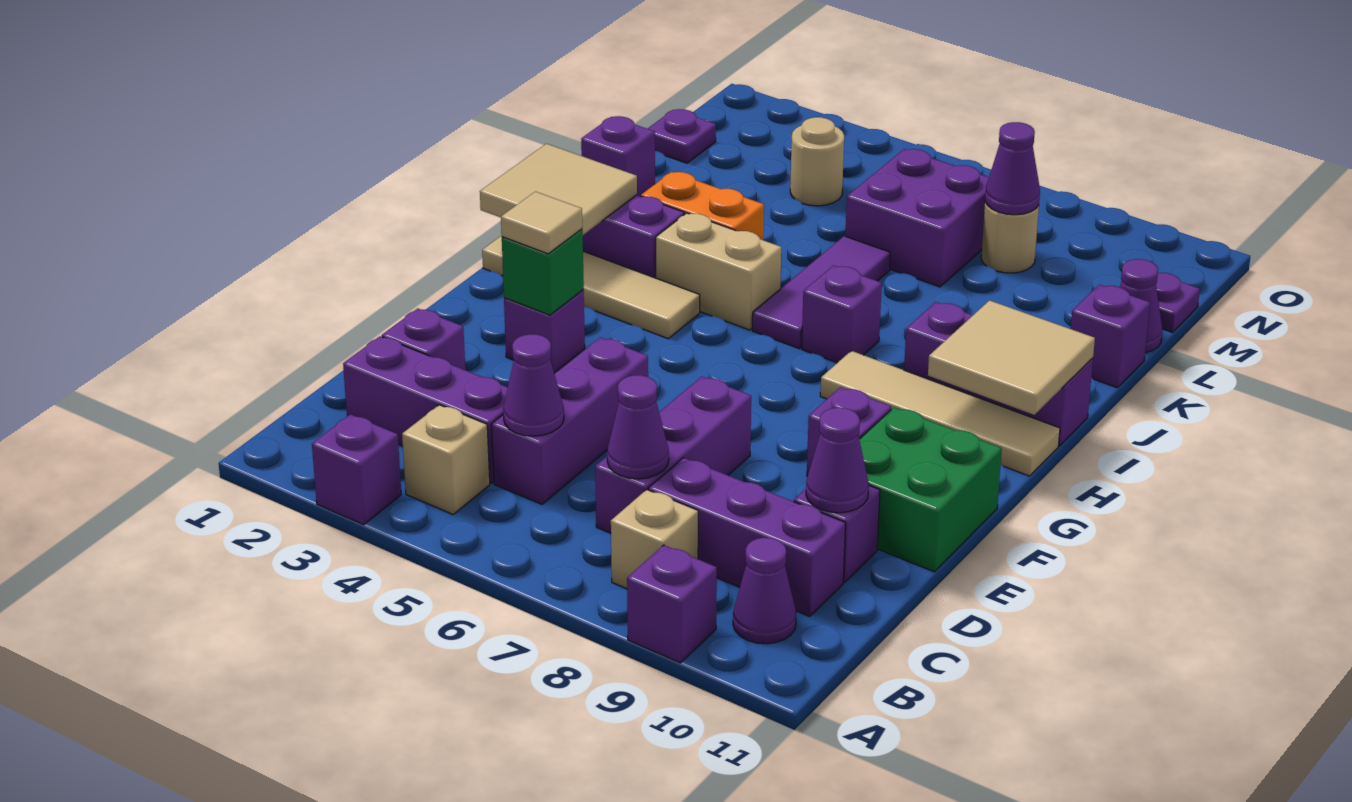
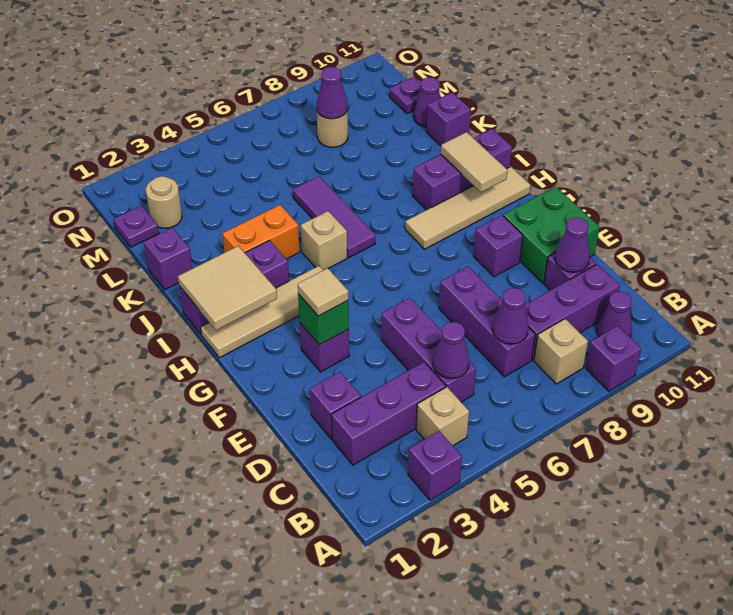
tan 2x2 tile [928,300,1095,415] -> tan 1x2 tile [441,132,508,192]
tan 1x2 brick [656,213,781,330] -> tan 1x1 brick [301,211,347,270]
purple 1x1 brick [802,266,882,363] -> none
purple 2x2 brick [845,149,989,287] -> none
tan 1x1 round brick [790,117,844,206] -> tan 1x1 round brick moved to [146,176,182,228]

